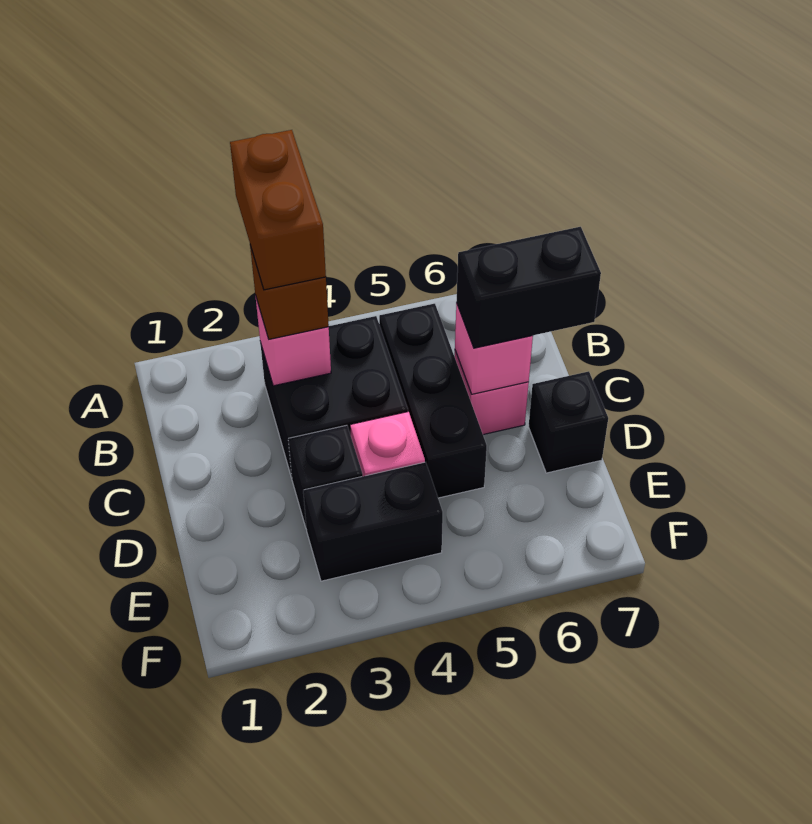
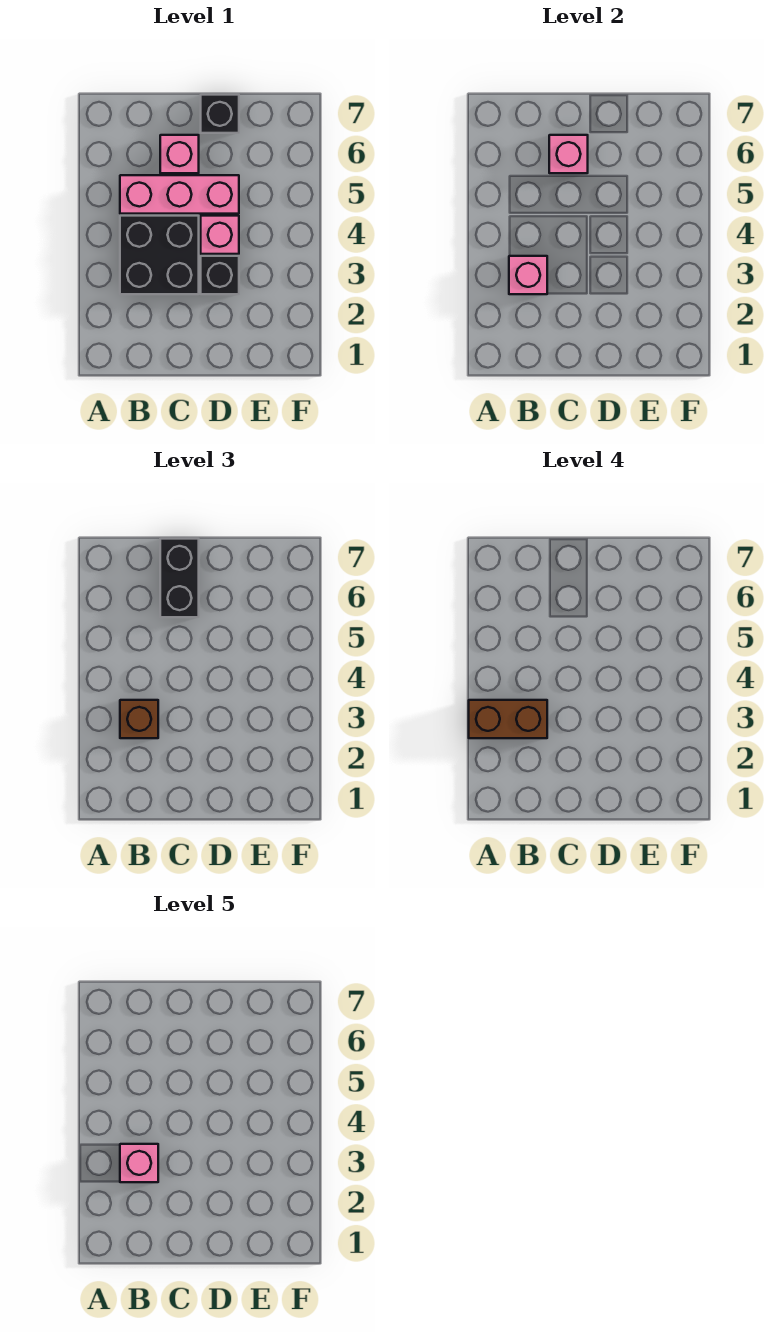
none -> pink 1x1 brick [120,1144,158,1182]
black 1x3 brick [379,304,487,498] -> pink 1x3 brick [120,175,239,214]
black 1x2 brick [303,462,443,581] -> none

